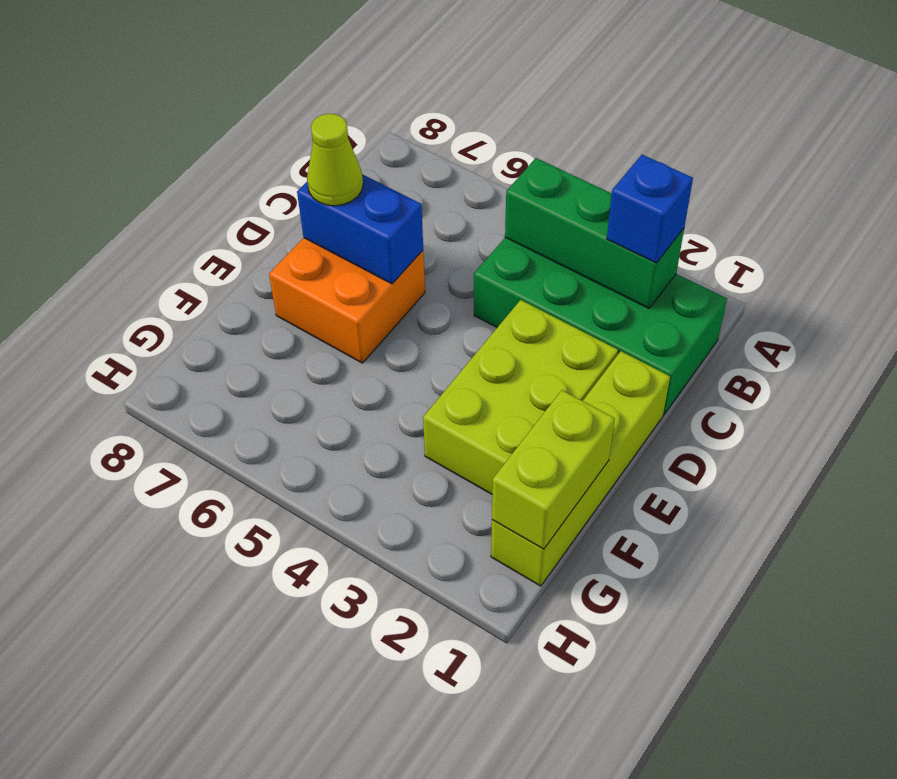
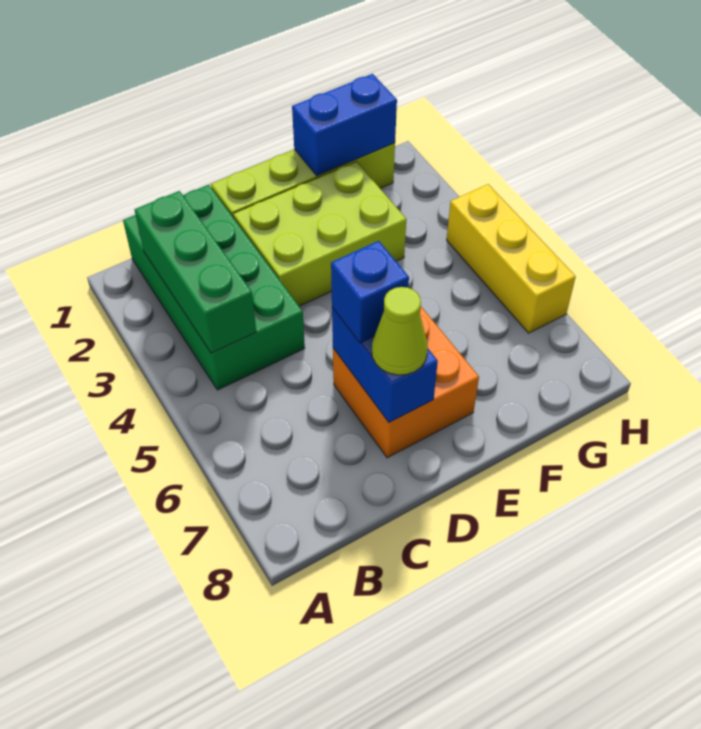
blue 1x1 brick [607,155,693,263] -> blue 1x1 brick moved to [331,241,409,343]
lime 1x2 brick [492,390,615,549] -> blue 1x2 brick [292,74,397,176]
none -> yellow 1x3 brick [447,184,576,333]

